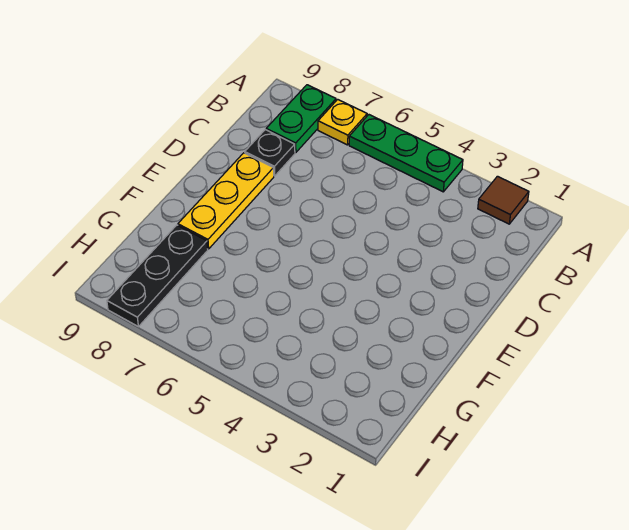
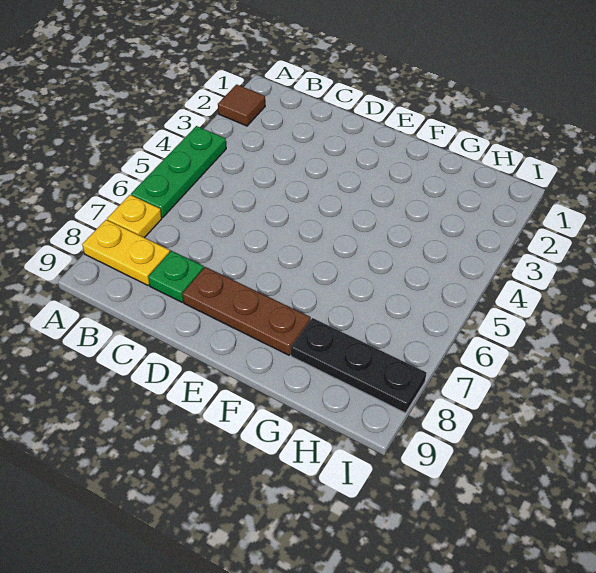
green 1x2 plate [266,85,336,153] -> yellow 1x2 plate [82,220,170,285]
black 1x1 plate [245,130,295,176] -> green 1x1 plate [148,251,204,302]
yellow 1x3 plate [178,153,274,249] -> brown 1x3 plate [183,267,310,355]

